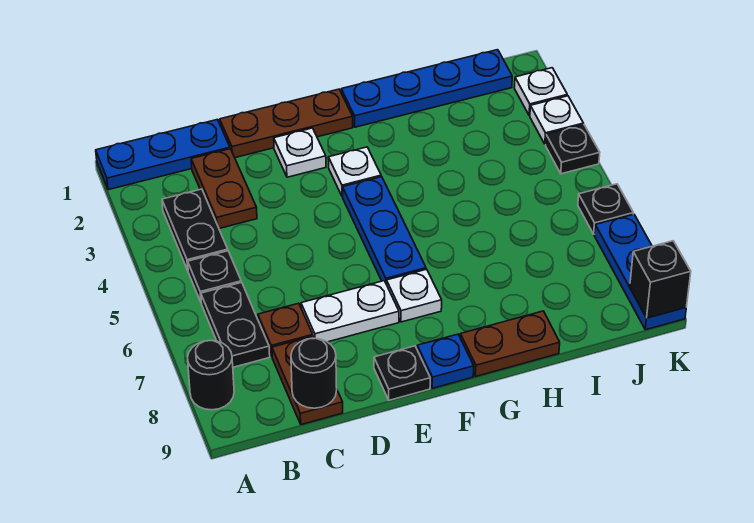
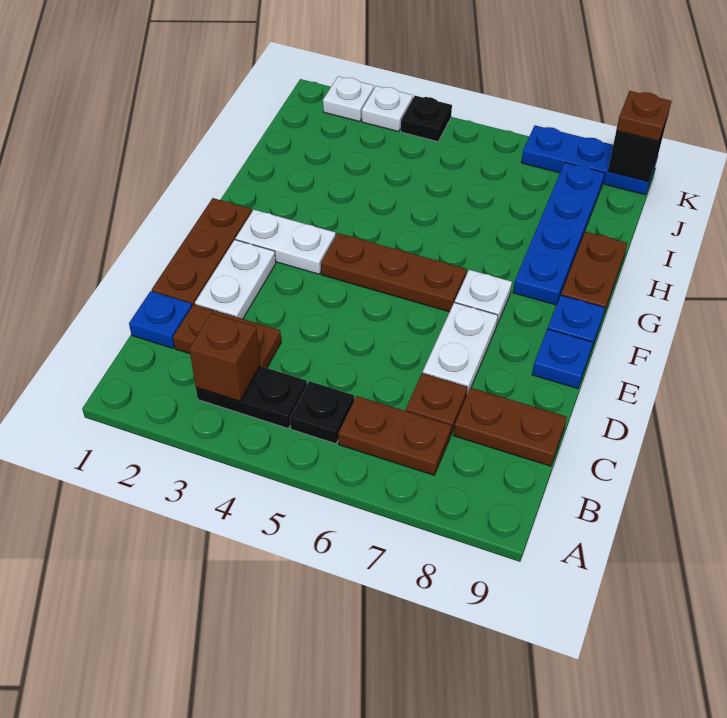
blue 1x3 plate [96,120,230,190] -> blue 1x1 plate [129,291,192,348]
black 1x1 round brick [188,341,234,410] -> none
none -> brown 1x1 brick [189,313,260,401]
black 1x2 plate [201,282,270,367] -> brown 1x2 plate [338,396,452,475]
black 1x1 round brick [291,338,337,408] -> none
white 1x1 plate [274,128,326,177] -> white 1x2 plate [195,240,276,319]
black 1x1 plate [374,346,430,400] -> blue 1x1 plate [532,329,593,389]
white 1x1 plate [328,147,381,197] -> white 1x2 plate [235,210,336,274]
blue 1x3 plate [343,177,426,284] -> brown 1x3 plate [321,233,467,312]
blue 1x4 plate [341,50,512,127] -> blue 1x4 plate moved to [513,163,605,305]
black 1x1 plate [578,184,633,234] -> none
none -> brown 1x1 plate [616,91,672,141]

